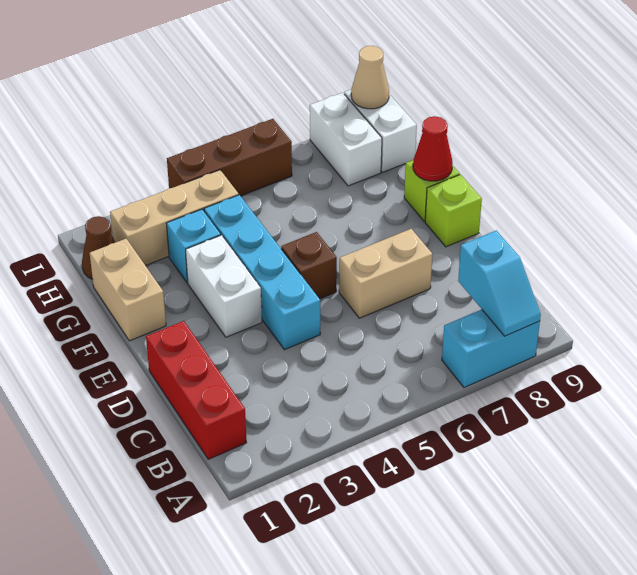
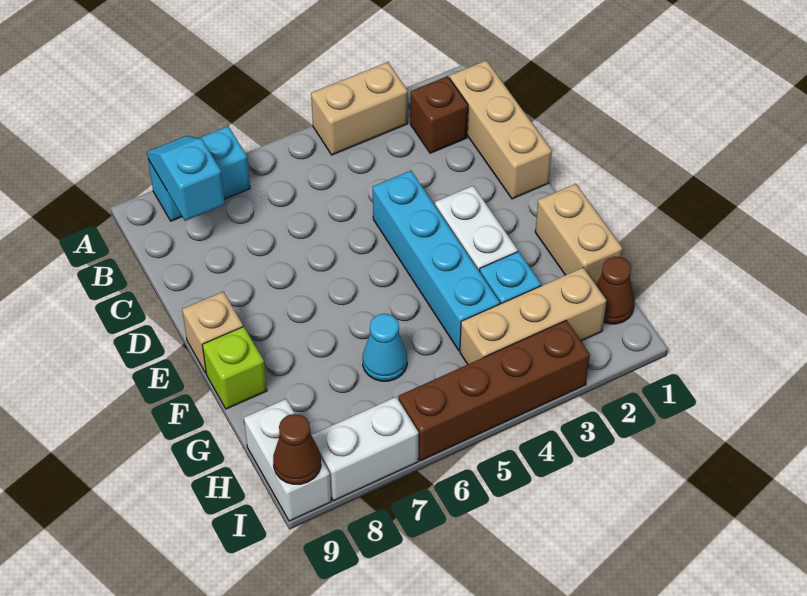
red 1x3 brick [146,321,247,459] -> tan 1x3 brick [450,60,552,199]
tan 1x2 brick [339,229,432,318] -> tan 1x2 brick moved to [311,62,408,155]
brown 1x1 brick [281,232,337,299] -> brown 1x1 brick moved to [410,76,468,153]
lime 1x1 brick [425,175,482,247] -> tan 1x1 brick [182,292,243,373]
red 1x1 cone [413,116,453,181] -> none
none -> cyan 1x1 cone [363,314,407,381]
white 1x2 brick [310,93,382,186] -> white 1x2 brick turned to [312,397,419,501]
brown 1x3 brick [167,119,292,196] -> brown 1x4 brick [399,320,590,461]
tan 1x1 cone [351,46,389,109] -> brown 1x1 cone [273,414,321,484]

